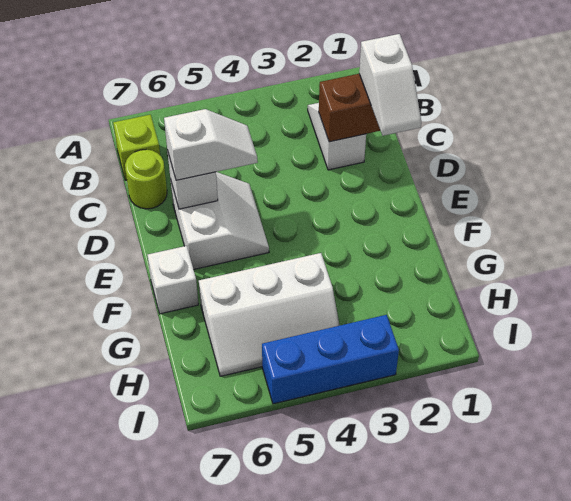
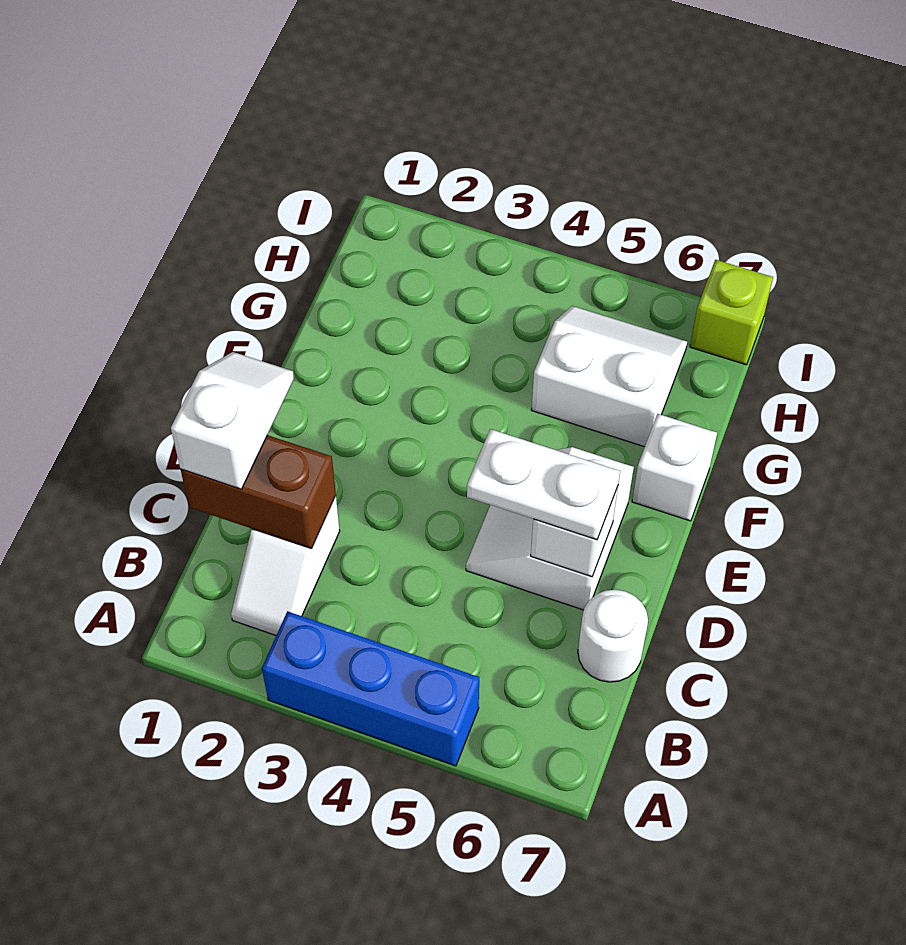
lime 1x1 brick [113,115,160,180] -> lime 1x1 brick moved to [690,260,773,365]
lime 1x1 round brick [125,150,167,209] -> white 1x1 round brick [578,590,648,682]
white 1x2 slope [164,109,258,180] -> white 1x2 plate [467,429,620,540]
white 2x3 slope [199,253,340,376] -> white 2x2 slope [532,306,687,447]
blue 1x3 brick [262,315,399,404] -> blue 1x3 brick moved to [262,611,479,766]

